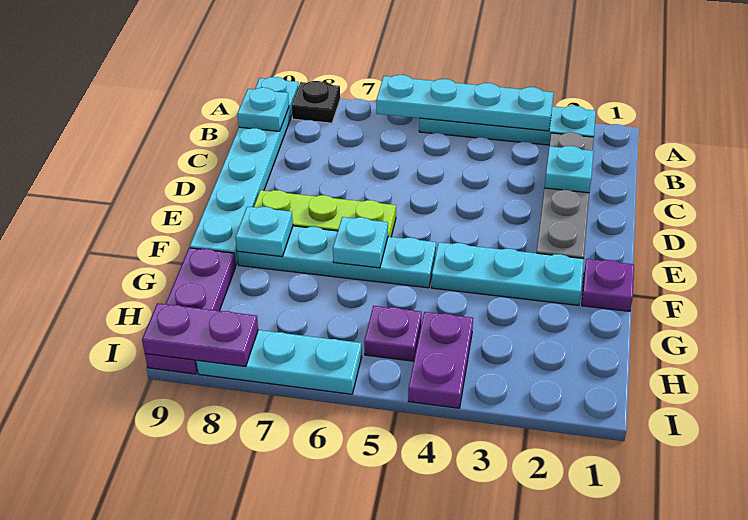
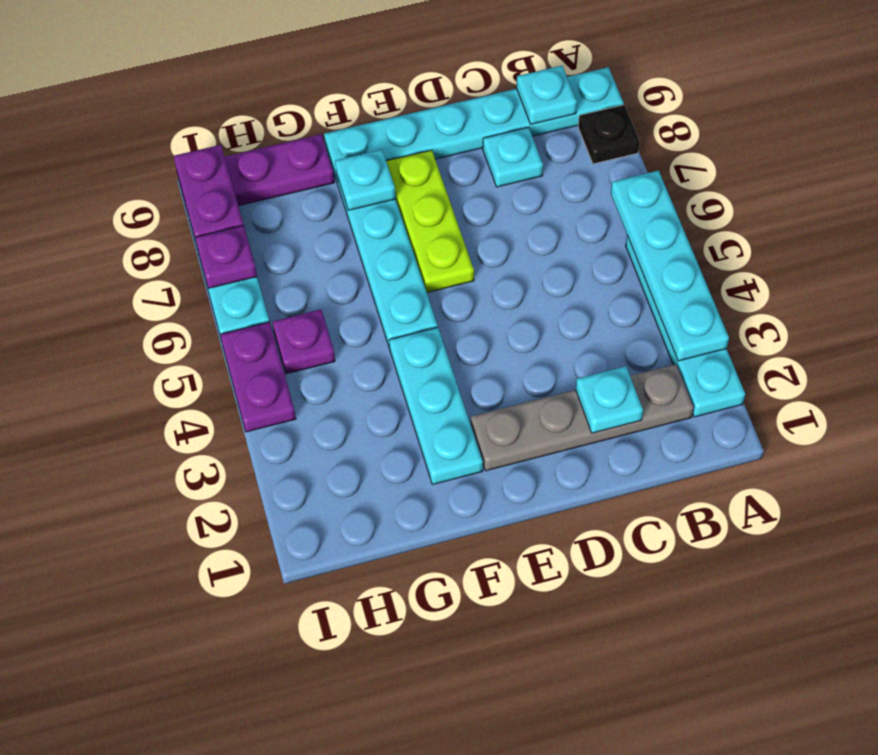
purple 1x1 plate [582,259,634,311] -> purple 1x1 plate moved to [195,226,257,288]
cyan 1x1 plate [333,217,388,268] -> cyan 1x1 plate moved to [483,127,543,187]
purple 1x2 plate [408,312,473,408] -> purple 1x2 plate turned to [220,322,296,432]

